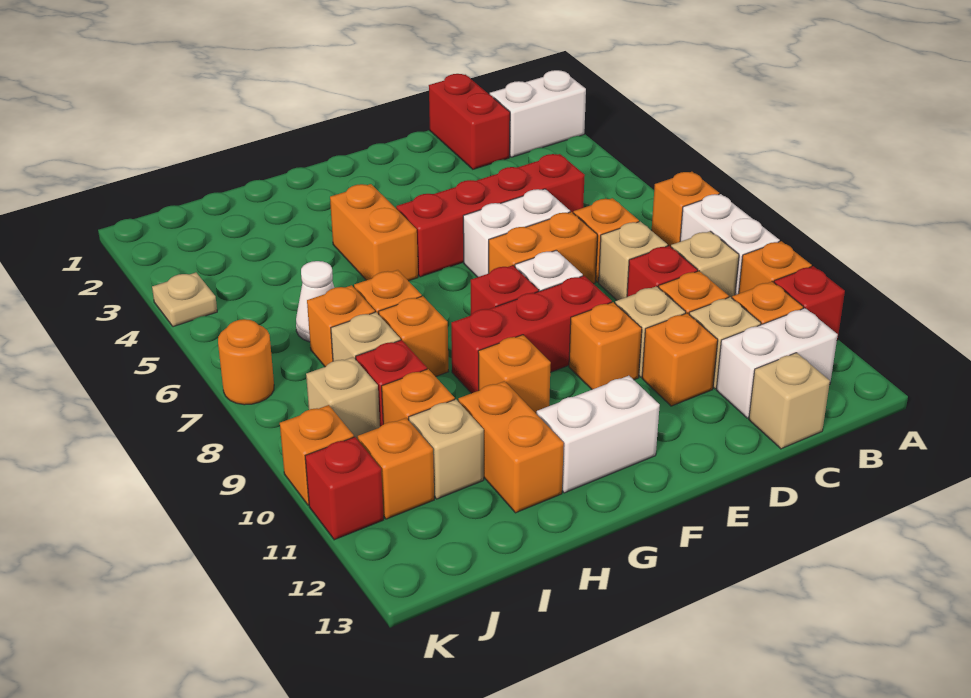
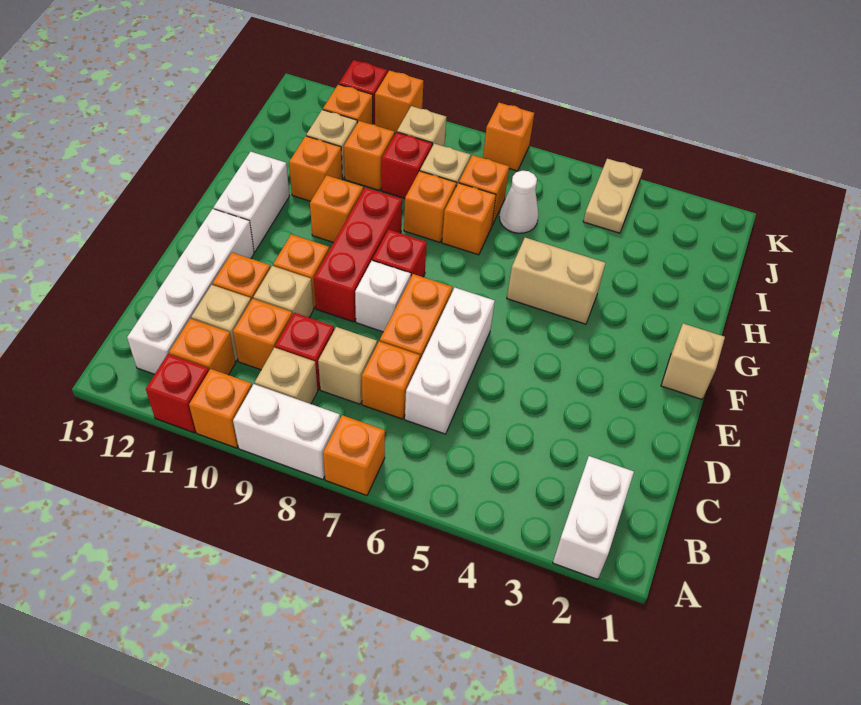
white 1x2 brick [716,308,838,418] -> white 1x4 brick [127,209,254,374]
red 1x2 brick [429,74,510,169] -> none
red 1x4 brick [396,154,585,277] -> none
tan 1x1 brick [749,353,830,449] -> tan 1x1 brick moved to [661,323,725,399]
white 1x2 brick [463,189,570,277] -> white 1x3 brick [405,288,495,434]
orange 1x2 brick [330,184,418,281] -> tan 1x2 brick [507,238,605,324]
orange 1x2 brick [458,381,564,513] -> orange 1x1 brick [289,136,342,201]
tan 1x1 plate [152,273,217,327] -> tan 1x2 plate [583,159,643,233]
orange 1x1 round brick [218,319,274,405] -> orange 1x1 brick [483,103,534,171]

